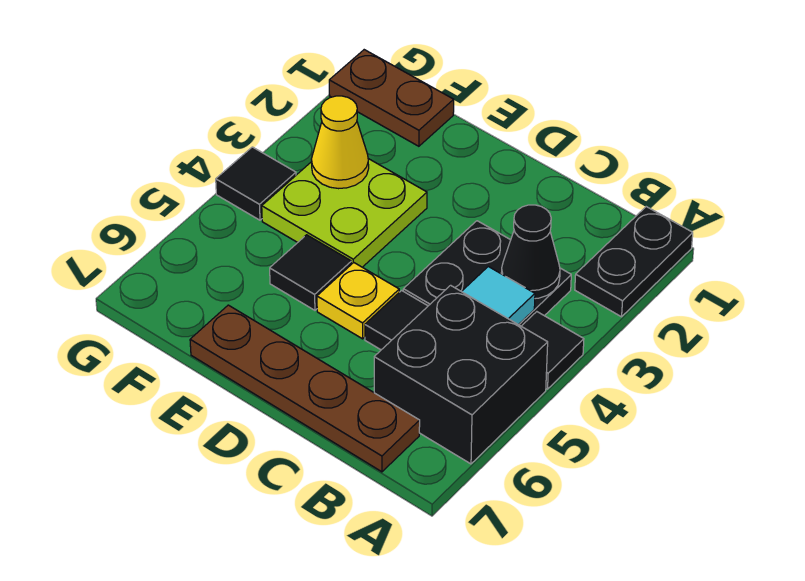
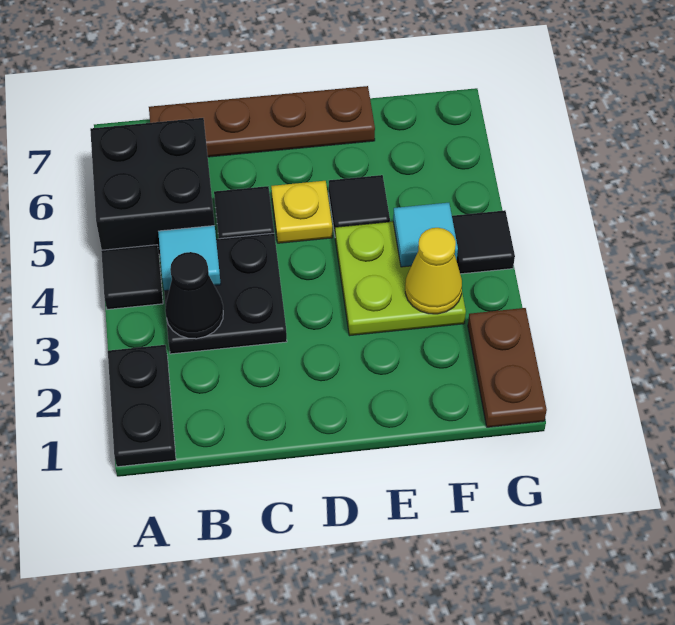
brown 1x2 plate [329,50,454,146] -> brown 1x2 plate turned to [468,308,547,427]
none -> cyan 1x1 tile [393,203,458,267]

